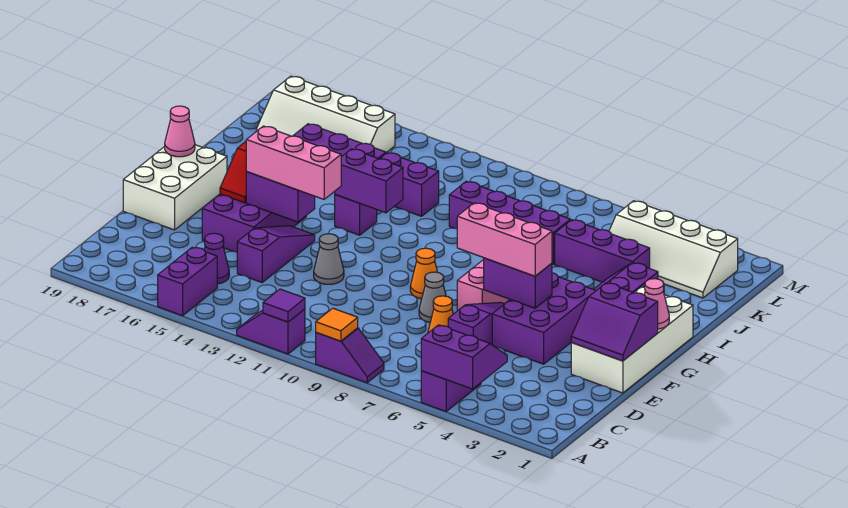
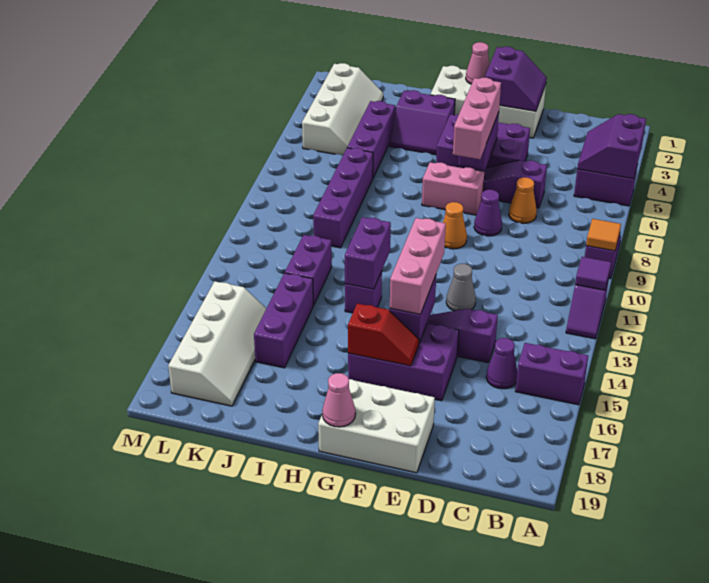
grey 1x1 cone [419,272,446,322] -> purple 1x1 cone [474,190,502,236]

